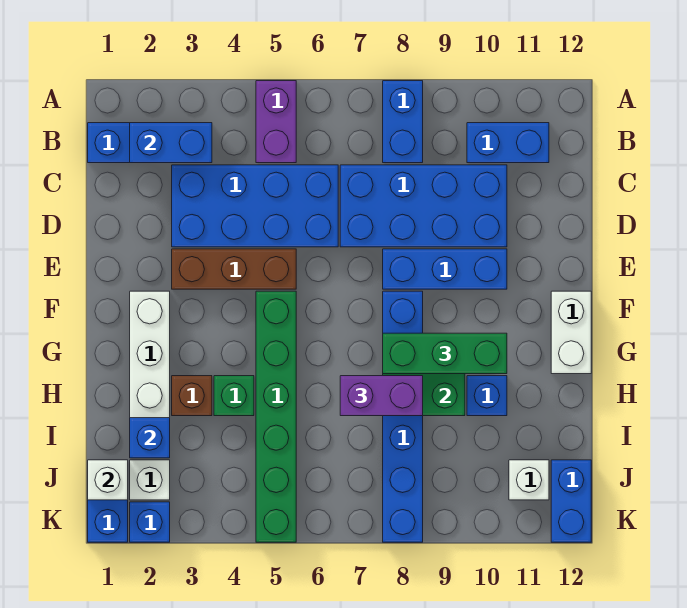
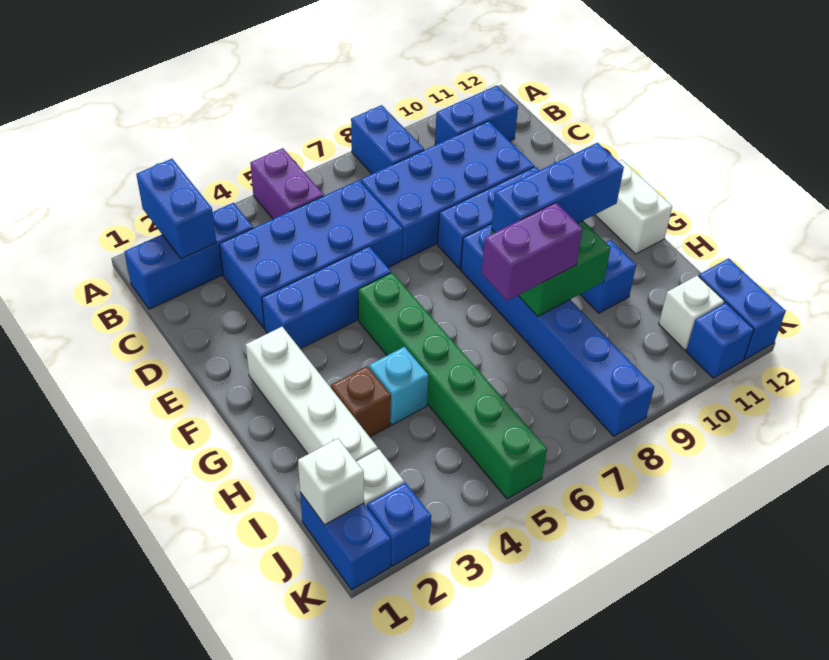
blue 1x2 brick [130,123,212,163] -> blue 1x2 brick turned to [136,159,216,259]
brown 1x3 brick [172,249,296,289] -> blue 1x3 brick [262,246,391,349]
green 1x3 brick [383,333,507,374] -> blue 1x3 brick [491,143,624,232]
green 1x1 brick [214,376,254,416] -> cyan 1x1 brick [369,347,429,425]
blue 1x1 brick [130,418,170,458] -> blue 1x1 brick moved to [686,303,754,378]

